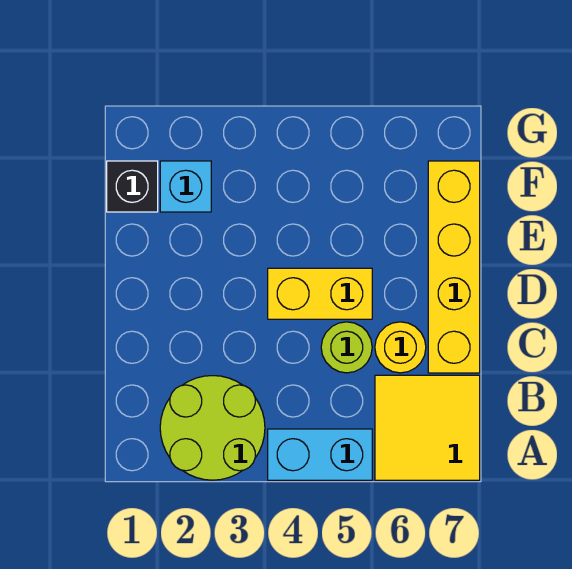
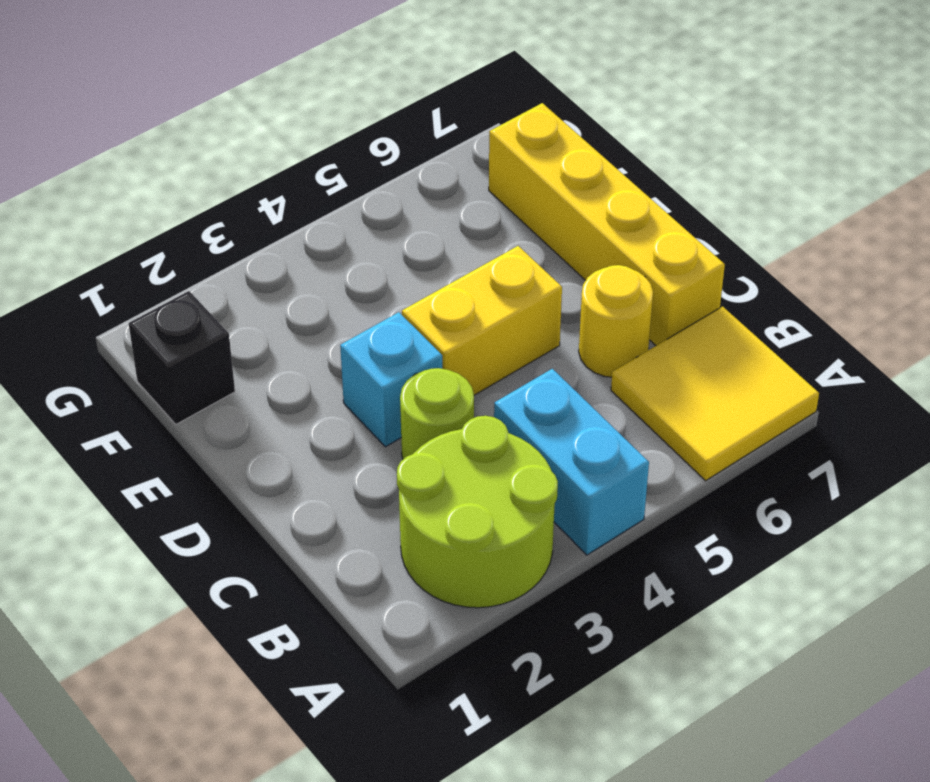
cyan 1x2 brick [268,429,372,480] -> cyan 1x2 brick turned to [494,369,649,555]
lime 1x1 round brick [321,322,372,373] -> lime 1x1 round brick moved to [400,368,474,459]
cyan 1x1 brick [160,161,211,212] -> cyan 1x1 brick moved to [340,312,442,447]

